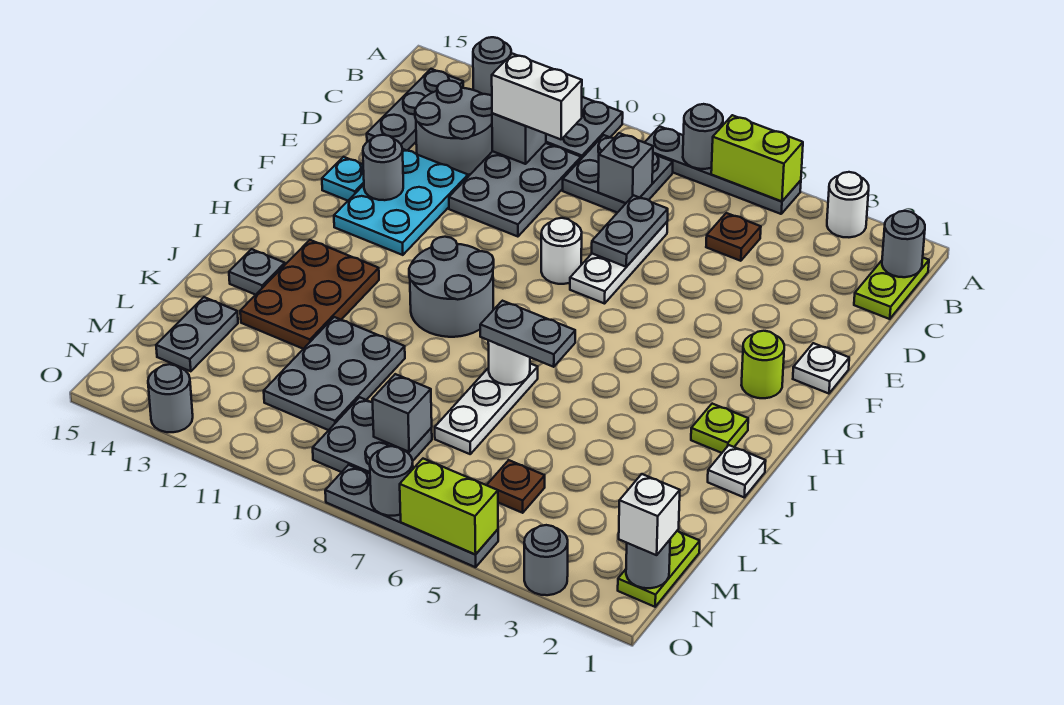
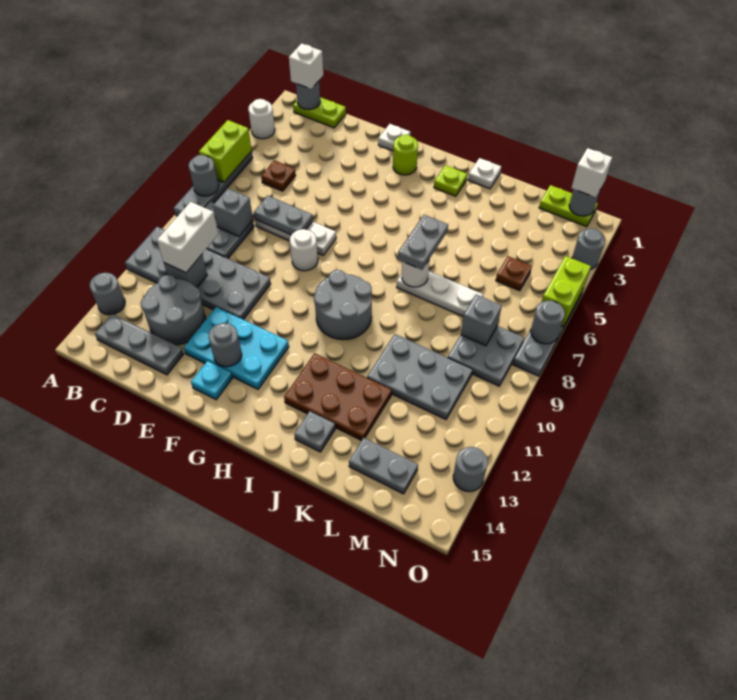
none -> white 1x1 brick [289,43,323,89]

